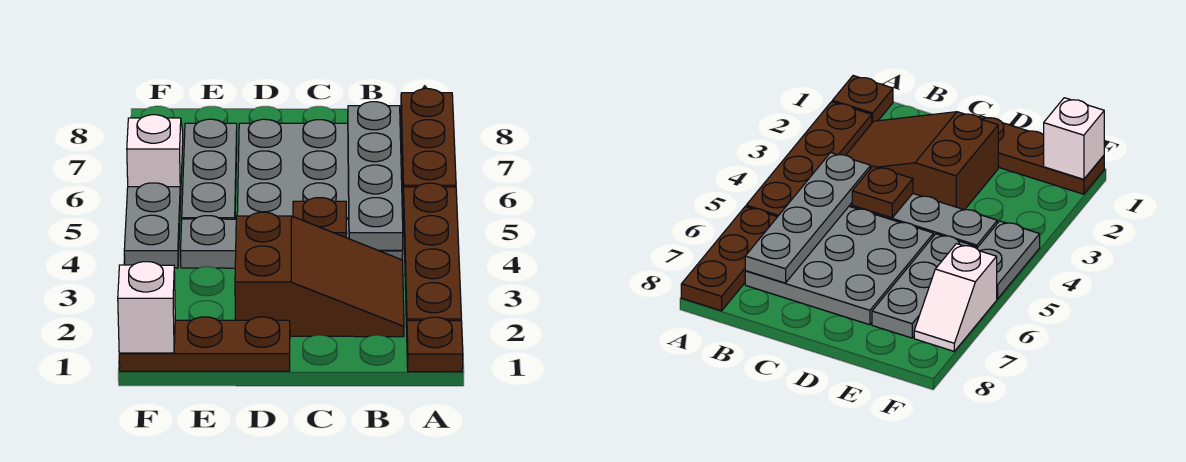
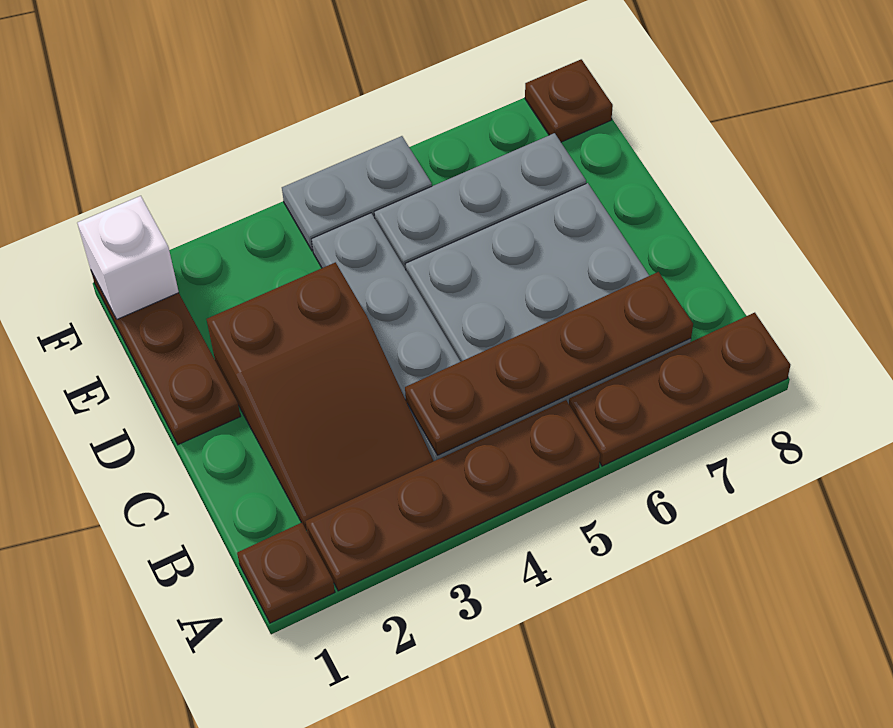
grey 1x4 plate [348,102,403,250] -> brown 1x4 plate [405,272,693,455]
brown 1x1 plate [293,198,347,237] -> brown 1x1 plate moved to [525,59,613,142]
white 1x2 slope [127,115,183,202] -> none

